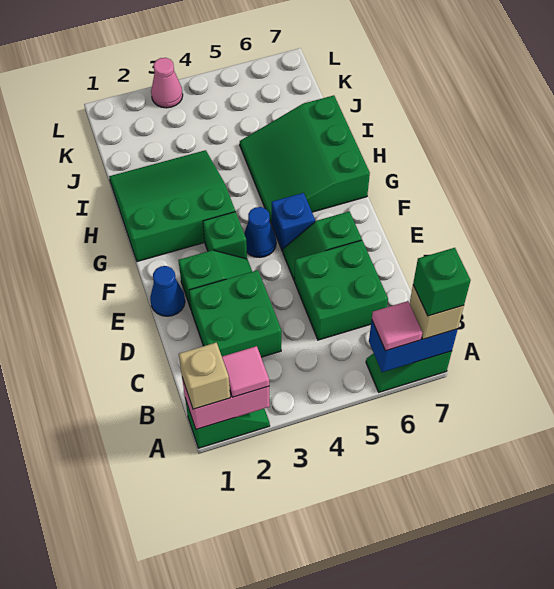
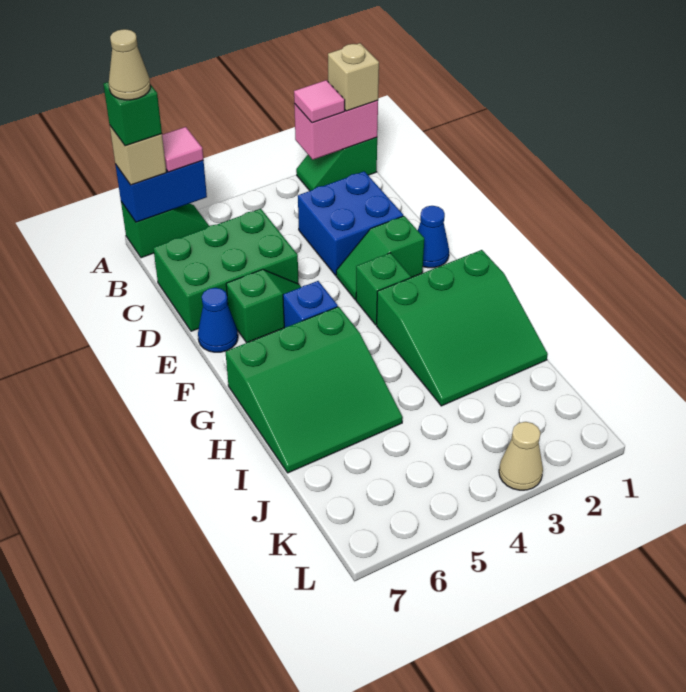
none -> tan 1x1 cone [109,29,150,100]
green 2x2 brick [189,270,282,357] -> blue 2x2 brick [298,171,403,275]
green 2x2 brick [294,240,388,340] -> green 2x3 brick [153,209,299,331]
blue 1x1 cone [244,207,276,257] -> blue 1x1 cone moved to [198,288,238,352]
green 3x3 slope [240,95,370,224] -> green 3x3 slope turned to [225,307,403,473]
pink 1x1 cone [151,58,183,108] -> tan 1x1 cone [499,422,543,490]

